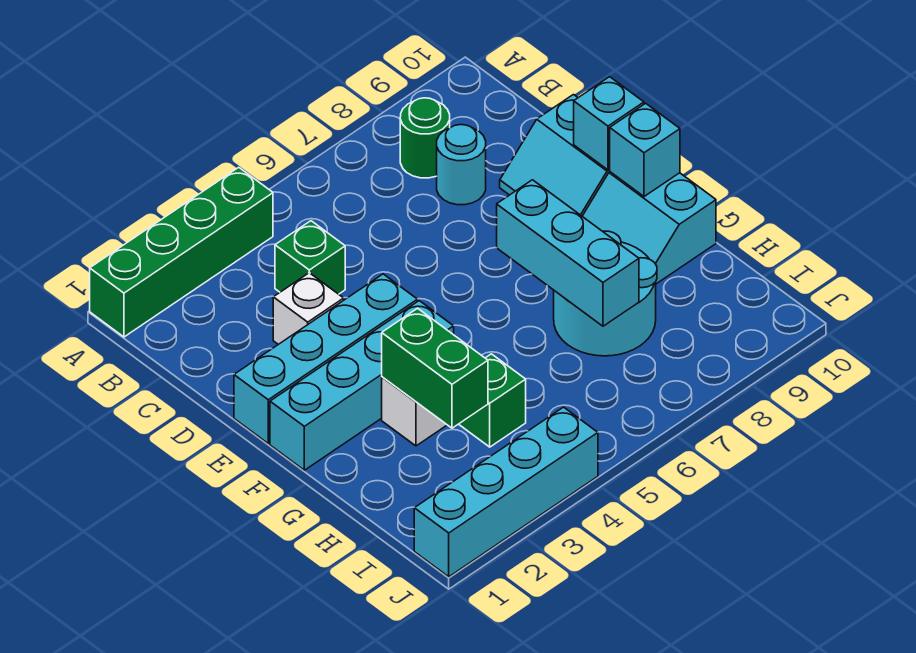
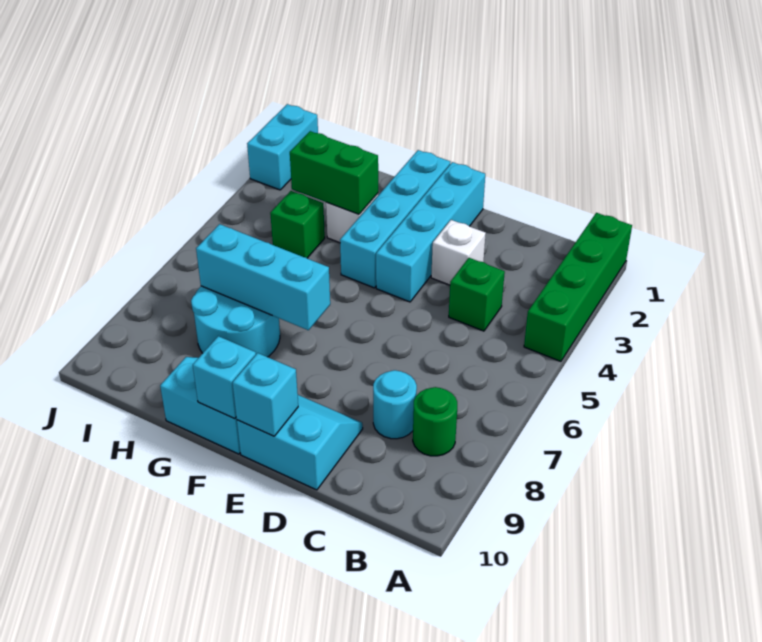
cyan 1x4 brick [414,407,598,577] -> cyan 1x2 brick [247,104,318,190]

